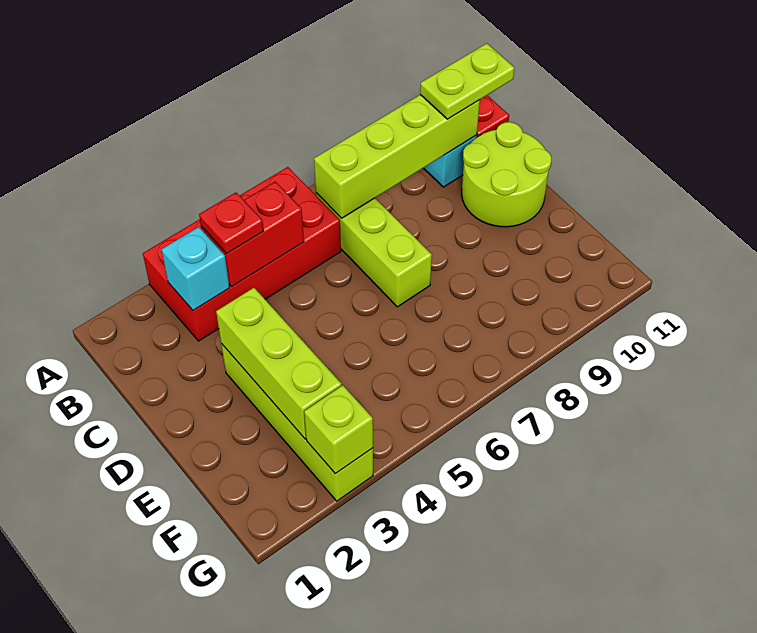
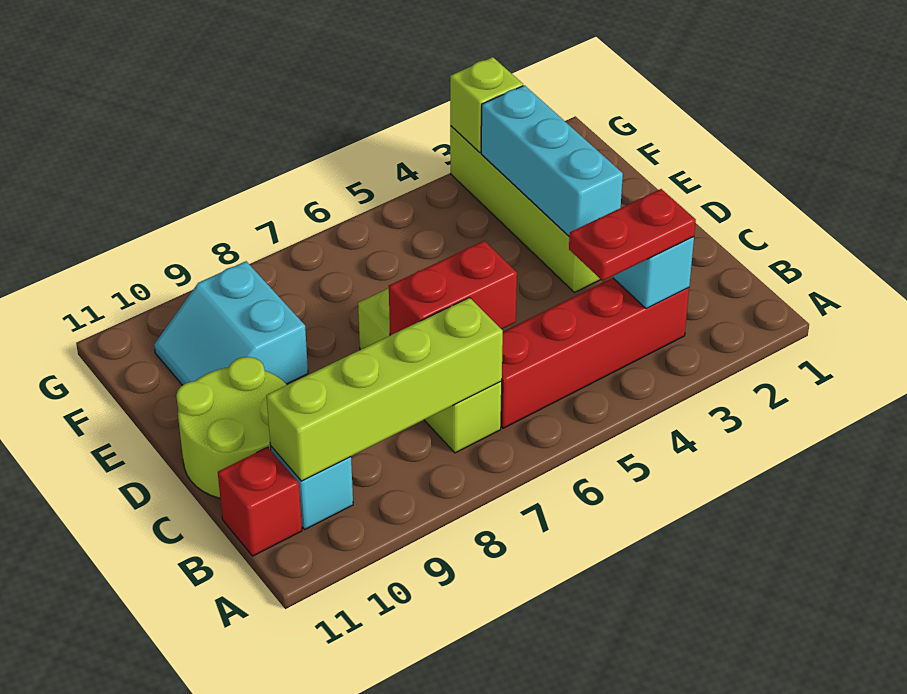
red 2x4 brick [143,167,341,341] -> red 1x4 brick [501,278,689,428]
red 1x2 brick [201,182,304,287] -> red 1x2 brick moved to [389,241,517,335]
red 1x1 plate [199,192,264,254] -> red 1x2 plate [569,189,696,281]
lime 1x2 plate [420,44,514,119] -> none
lime 1x3 brick [216,288,342,439] -> cyan 1x3 brick [481,85,623,236]
none -> cyan 2x2 slope [154,261,308,385]

